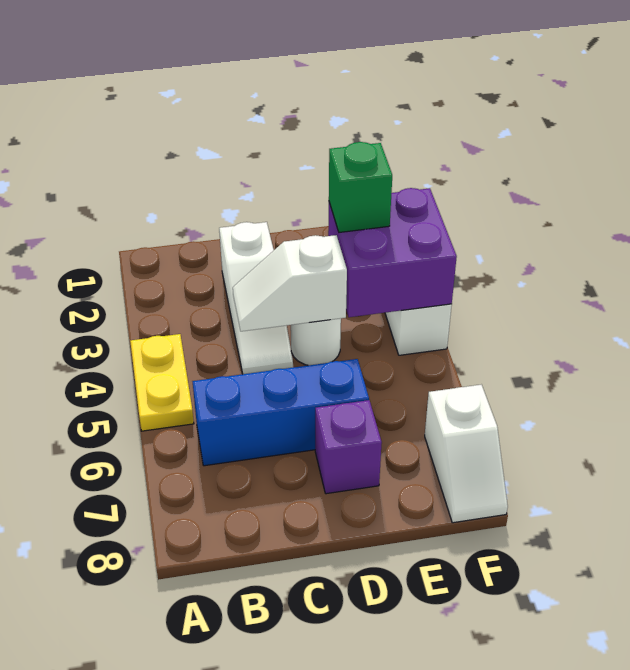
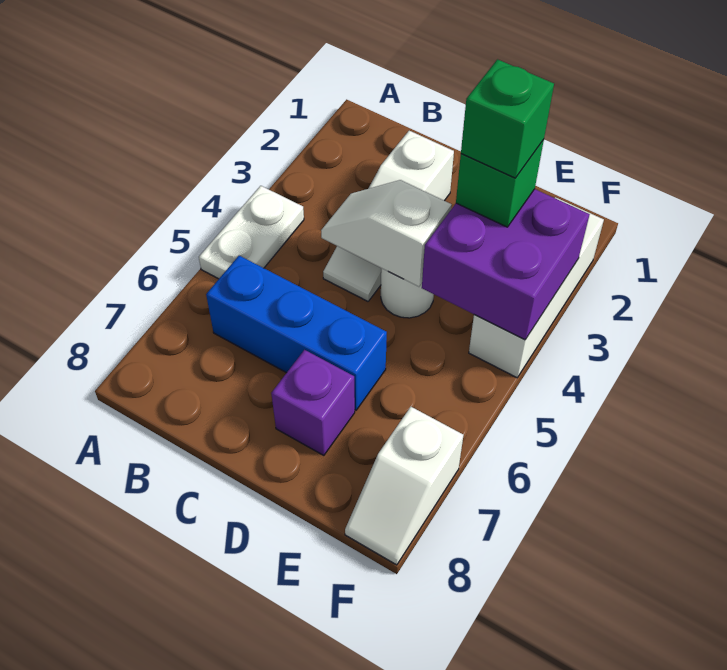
yellow 1x2 plate [130,334,194,431] -> white 1x2 plate [199,186,304,279]
none -> green 1x1 brick [461,59,554,178]

